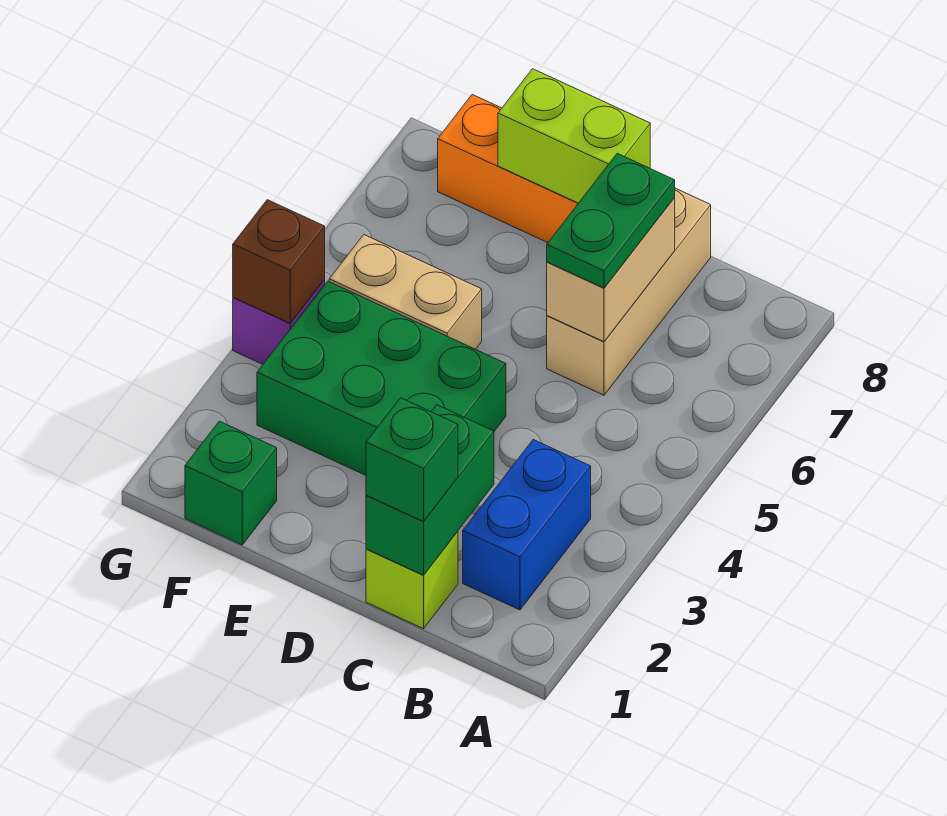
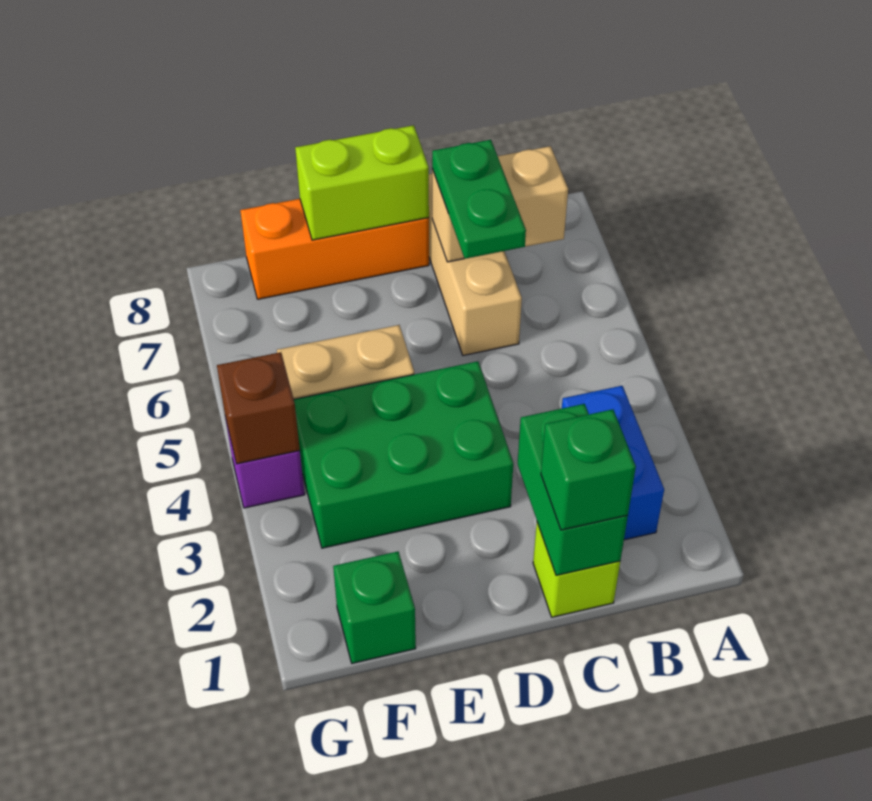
tan 1x2 brick [547,198,675,342] -> tan 1x2 brick turned to [432,146,568,262]

